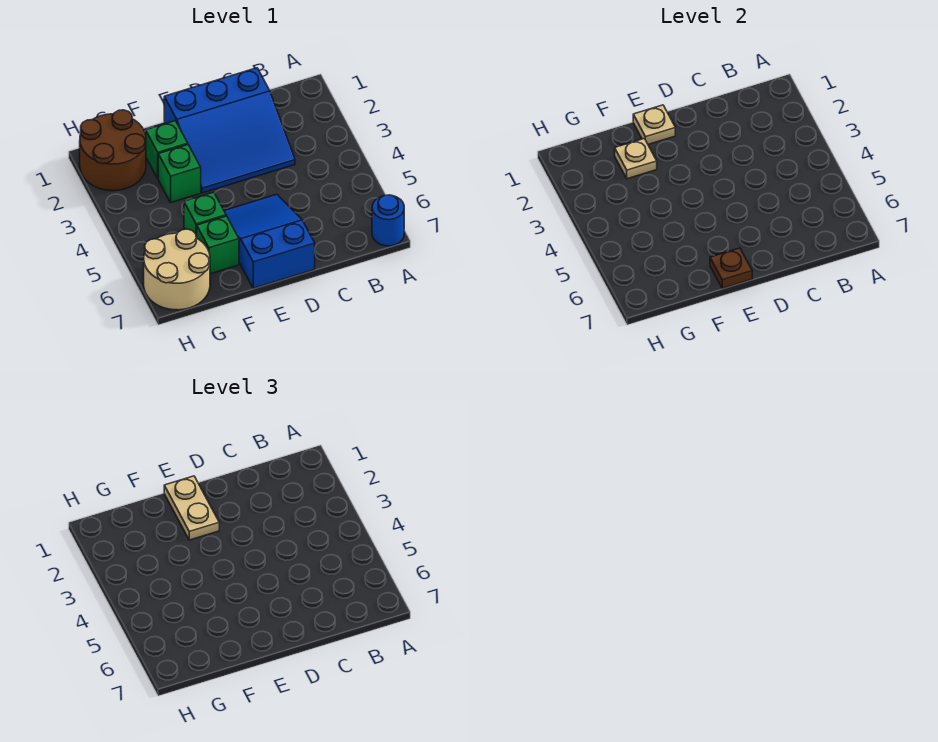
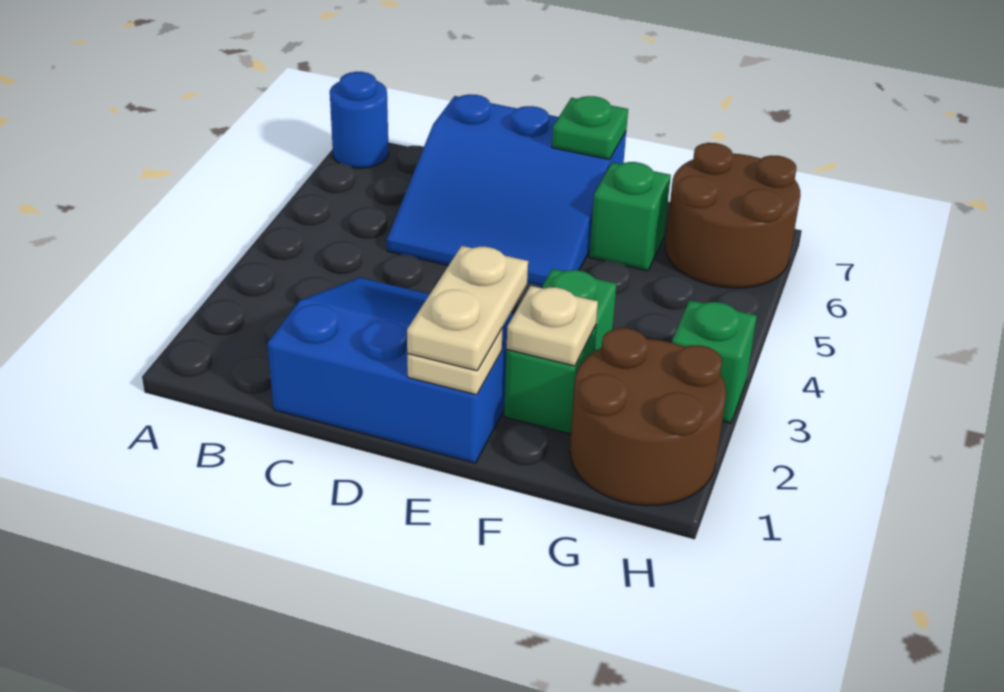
blue 2x3 slope [224,194,315,288] -> blue 3x3 slope [387,94,626,287]
brown 1x1 plate [710,248,752,288] -> green 1x1 plate [552,96,628,160]
green 1x1 brick [184,192,226,238] -> green 1x1 brick moved to [672,300,757,423]
tan 2x2 round brick [144,229,210,310] -> brown 2x2 round brick [665,143,800,288]

